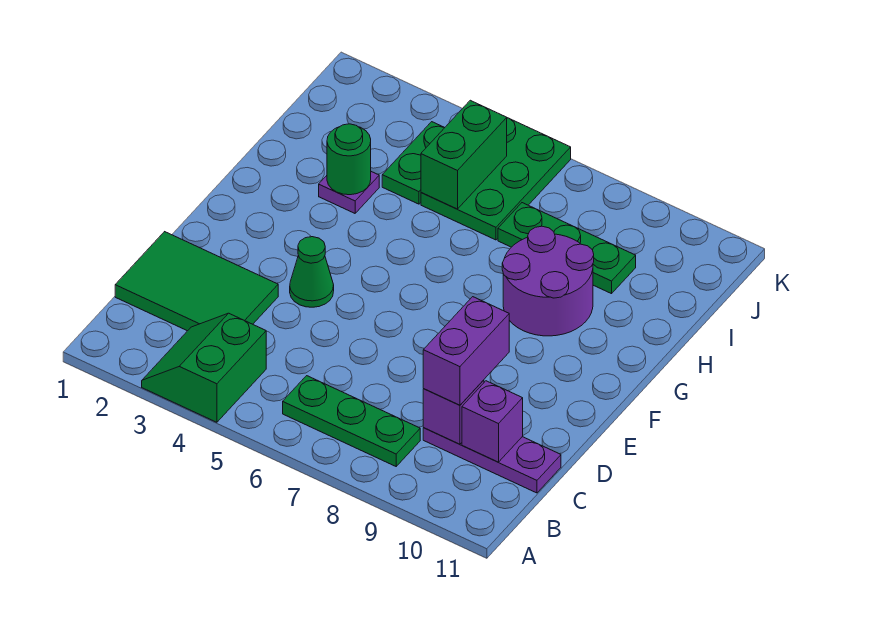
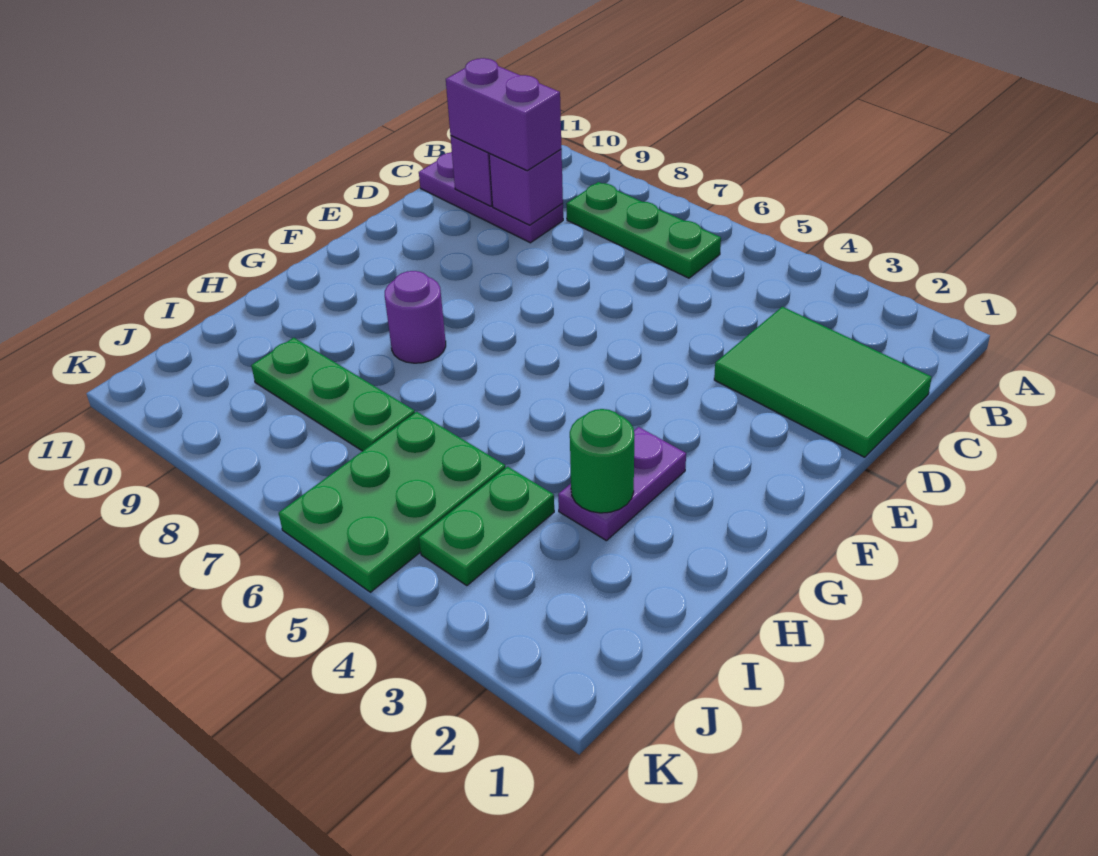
green 2x2 slope [142,313,266,422] -> none
purple 1x2 brick [423,297,509,405] -> purple 1x2 brick turned to [446,58,562,171]
green 1x1 cone [290,237,334,307] -> none
purple 2x2 round brick [502,226,594,336] -> purple 1x1 round brick [385,271,446,363]
purple 1x1 plate [319,172,379,213] -> purple 1x2 plate [558,427,686,541]
green 1x2 brick [421,100,507,209] -> none

